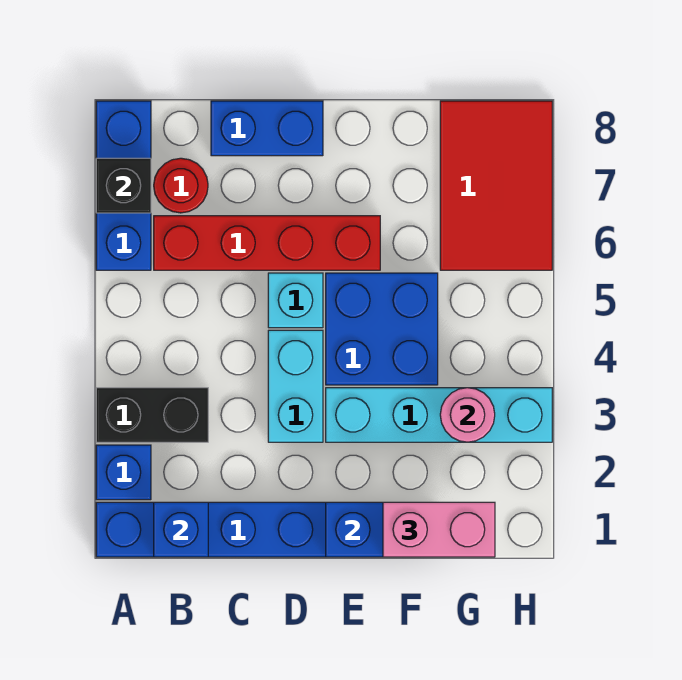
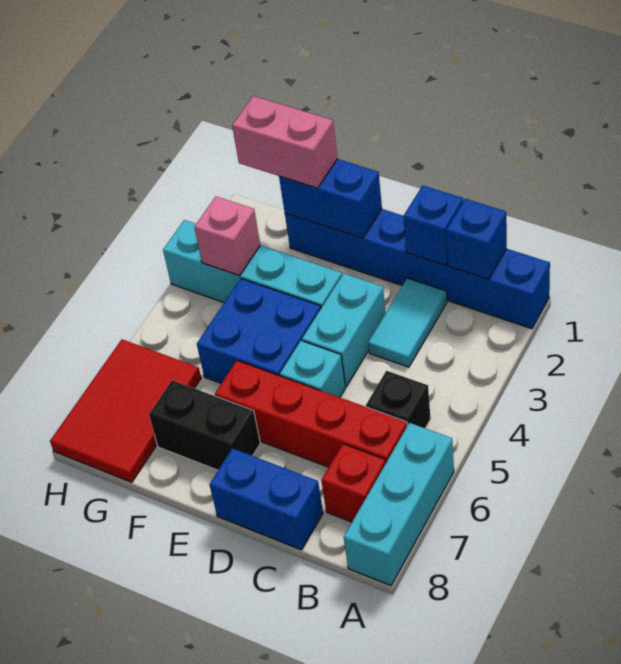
blue 1x1 brick [96,445,151,500] -> blue 1x1 brick moved to [403,186,463,265]
black 1x2 brick [96,388,208,442] -> black 1x2 brick moved to [149,380,260,470]
blue 1x3 brick [96,101,151,270] -> cyan 1x3 brick [344,423,454,586]
black 1x1 brick [96,158,151,213] -> black 1x1 brick moved to [366,371,431,428]
red 1x1 round brick [154,158,208,213] -> red 1x1 brick [321,444,386,522]
none -> cyan 1x2 tile [368,278,447,367]
pink 1x1 round brick [440,388,495,442] -> pink 1x1 brick [194,196,260,276]

